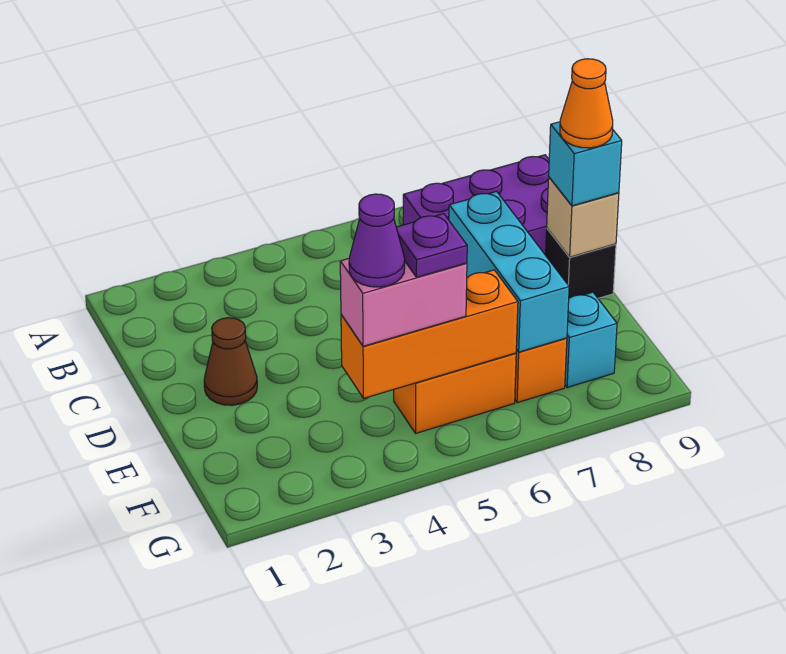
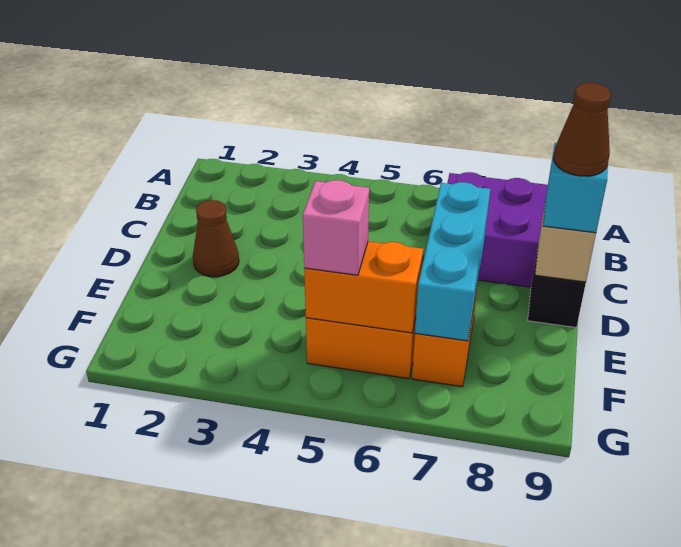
orange 1x1 cone [560,59,613,148] -> brown 1x1 cone [553,83,611,176]
orange 1x3 brick [341,270,518,398] -> orange 1x2 brick [304,241,423,333]
pink 1x2 brick [340,259,467,346] -> pink 1x1 brick [303,180,369,275]
purple 1x1 cone [349,194,405,287] -> none
purple 1x1 plate [396,214,467,277] -> none
cyan 1x1 brick [565,292,617,387] -> none

